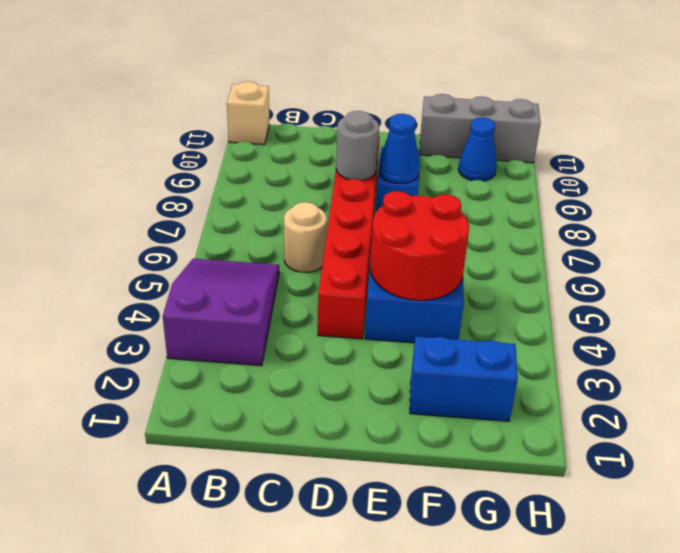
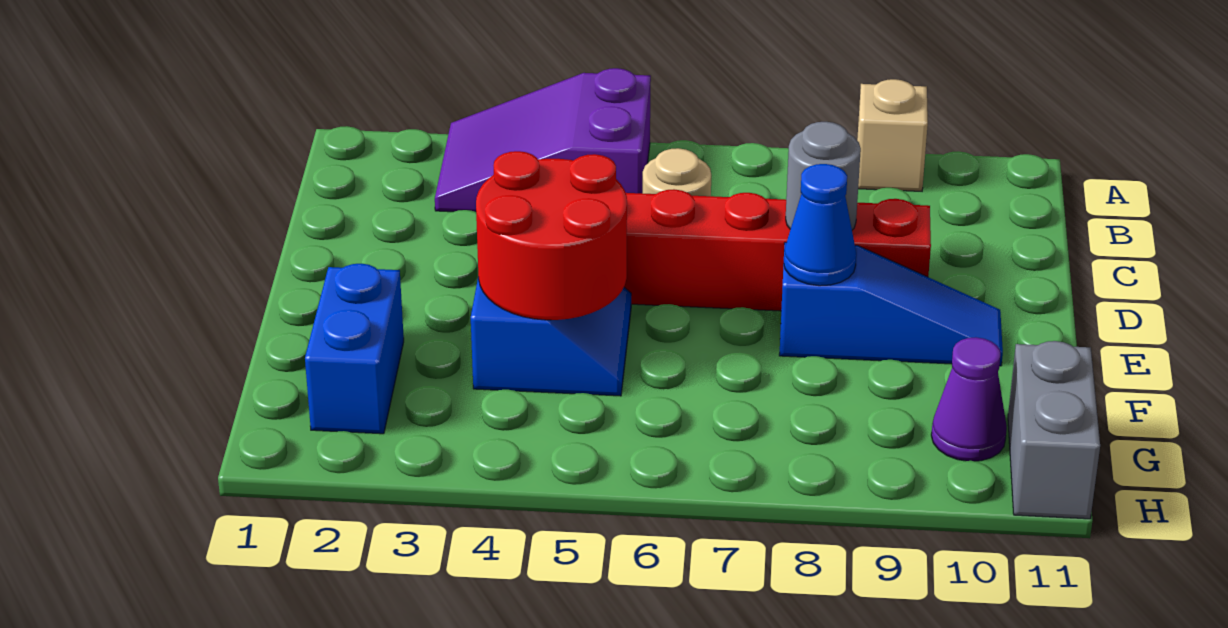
purple 2x3 slope [163,259,279,366] -> purple 2x3 slope turned to [435,68,651,212]
tan 1x1 brick [227,81,269,145] -> tan 1x1 brick moved to [857,79,928,191]
grey 1x3 brick [420,94,541,163] -> grey 1x2 brick [1008,341,1100,519]
blue 1x1 cone [458,117,497,181] -> purple 1x1 cone [931,337,1007,461]

